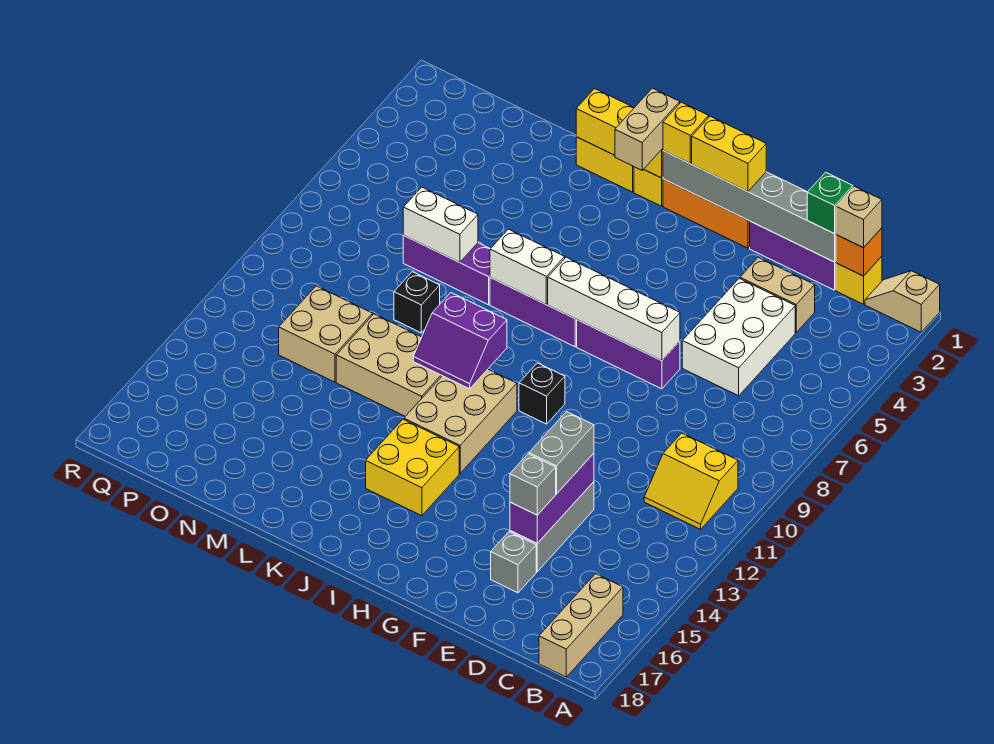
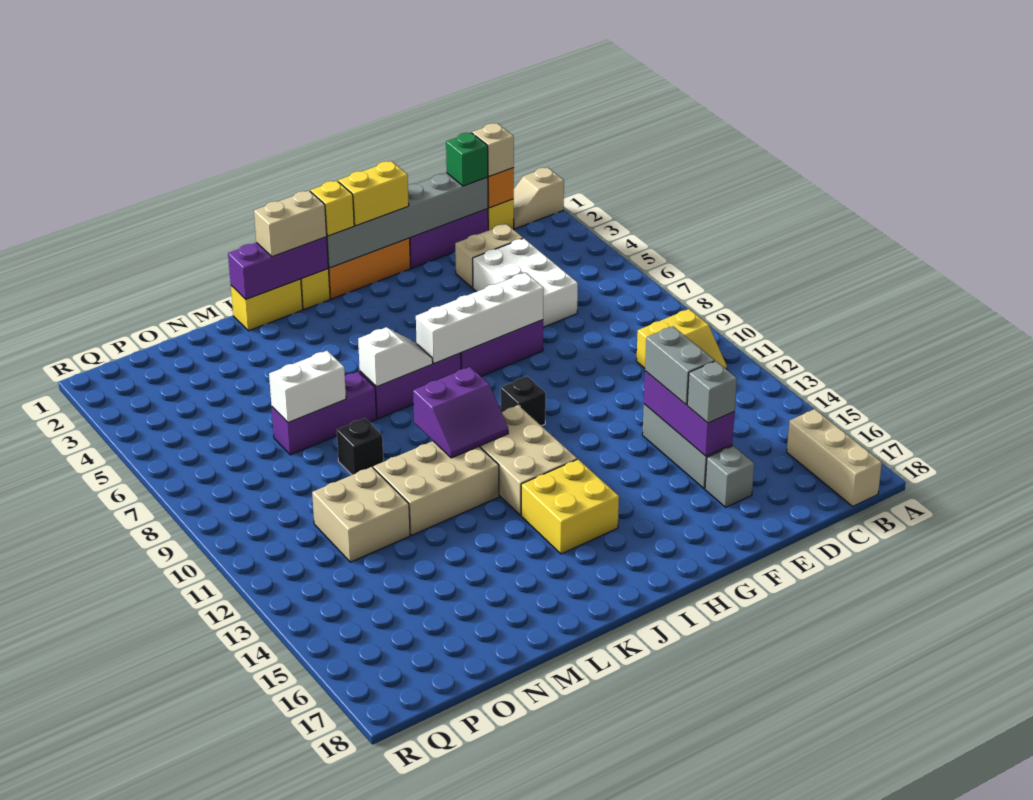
yellow 1x3 brick [576,89,663,178] -> purple 1x3 brick [228,237,328,299]
tan 1x2 brick [615,88,680,170] -> tan 1x2 brick turned to [254,191,327,257]
white 1x2 brick [490,229,565,304] -> white 1x2 slope [358,327,433,387]

